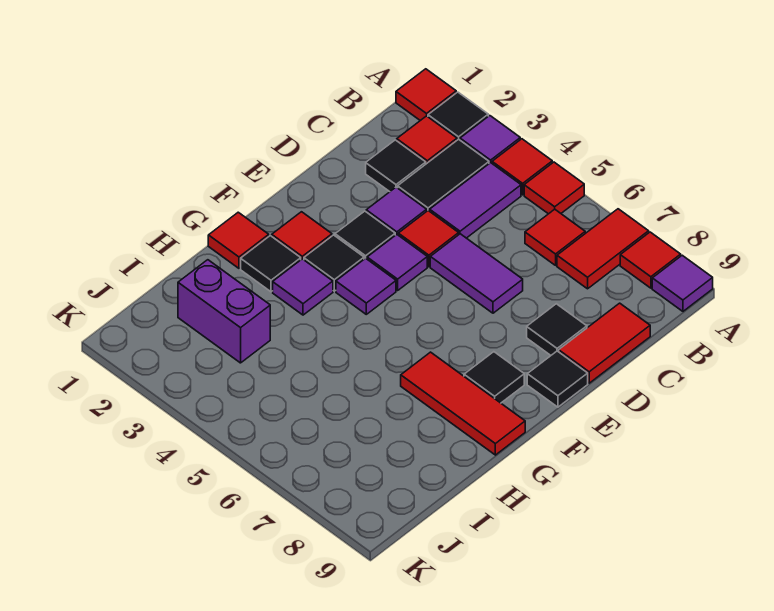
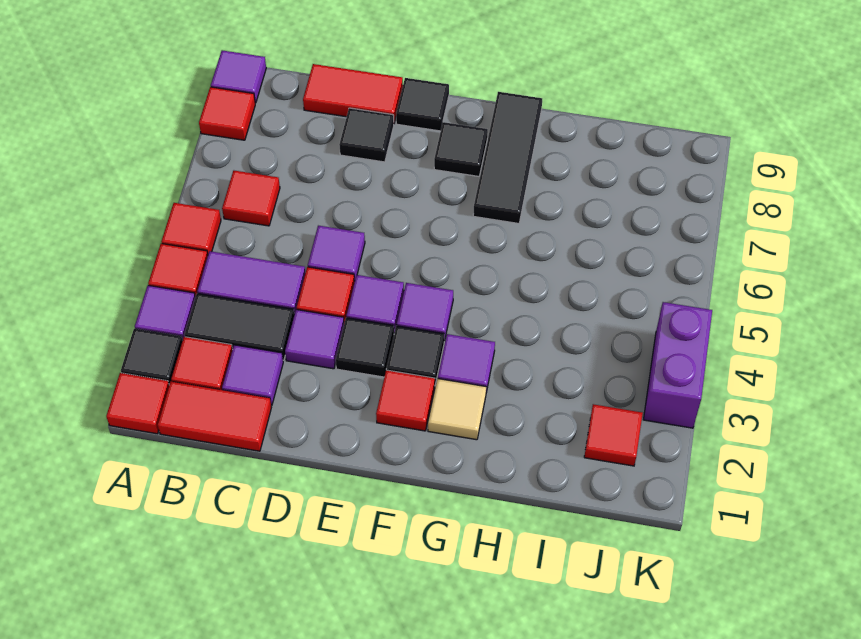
red 1x2 tile [557,209,649,289] -> red 1x2 tile moved to [158,381,272,451]
black 1x1 tile [366,140,426,192] -> purple 1x1 tile [222,345,283,405]
purple 1x2 tile [430,234,523,313] -> purple 1x1 tile [308,226,365,281]
red 1x1 tile [208,212,269,268] -> red 1x1 tile moved to [584,404,643,466]
black 1x1 tile [241,236,301,292] -> tan 1x1 tile [428,379,486,440]
red 1x3 tile [401,352,525,455] -> black 1x3 tile [473,92,542,223]
purple 1x2 brick [178,260,270,363] -> purple 1x2 brick moved to [643,302,712,428]

